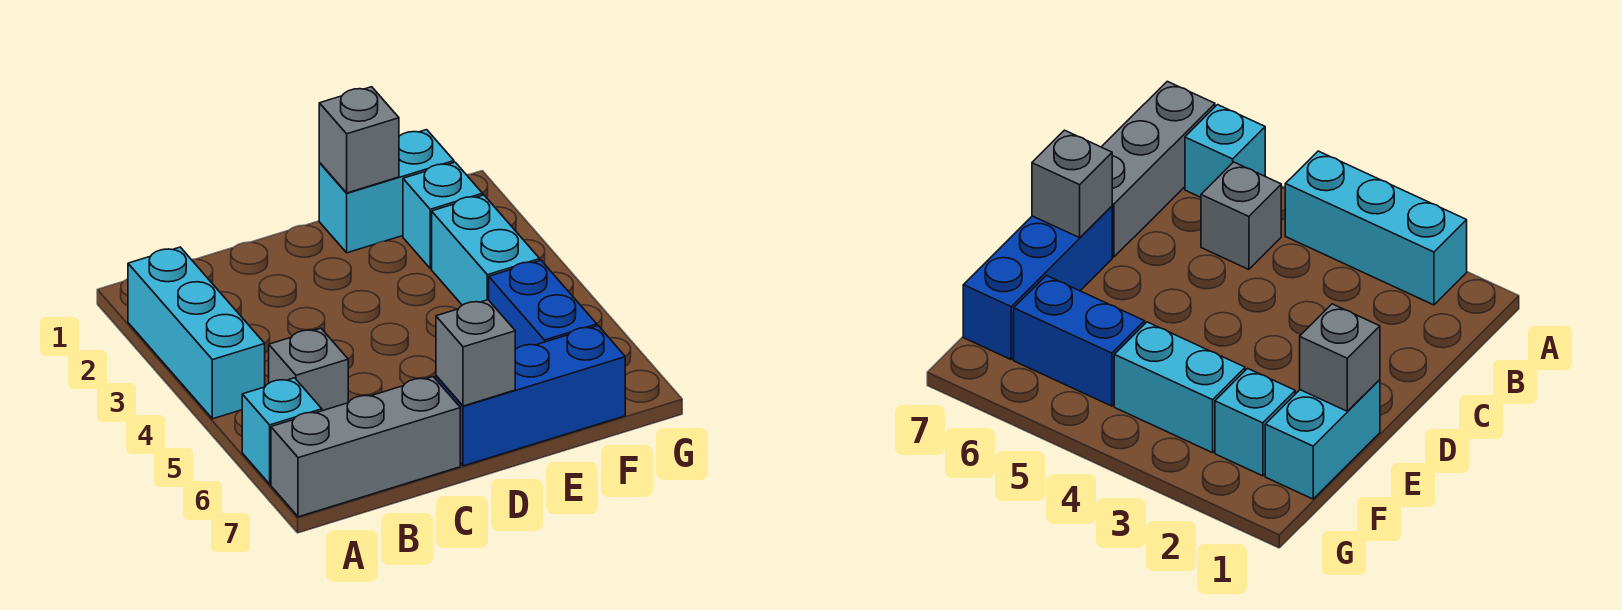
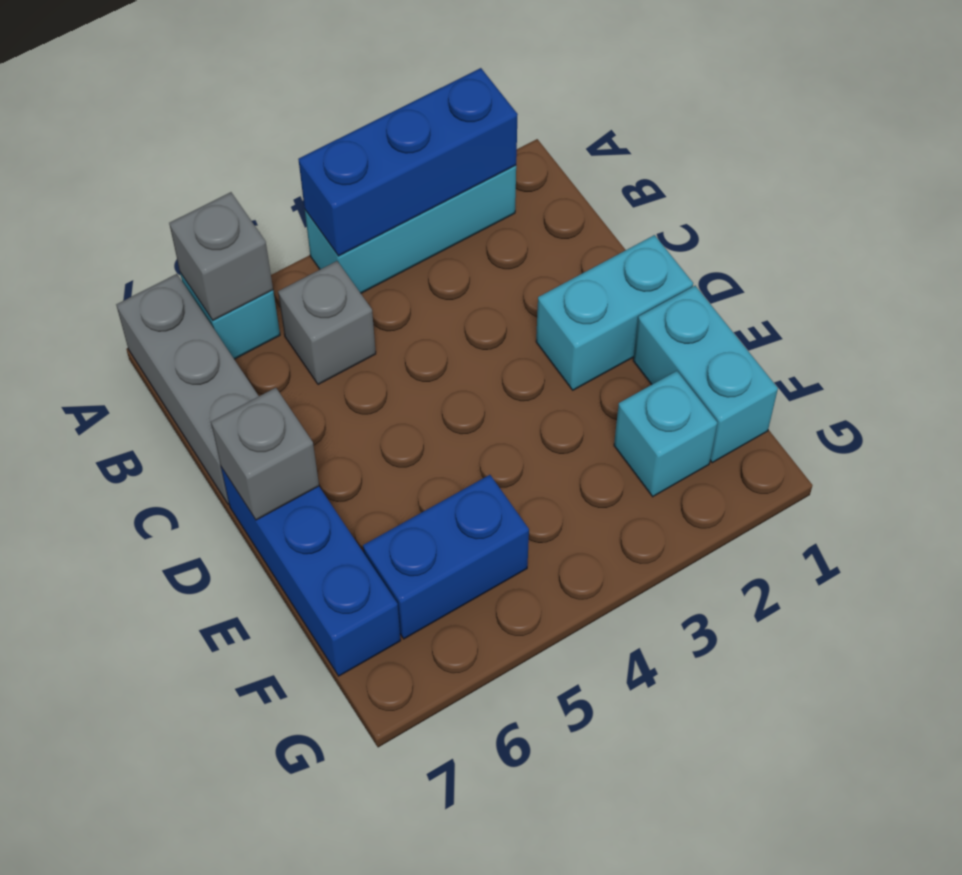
none -> blue 1x3 brick [298,68,518,256]
grey 1x1 brick [319,87,399,193] -> grey 1x1 brick moved to [169,192,273,320]
cyan 1x2 brick [432,195,540,305] -> cyan 1x2 brick moved to [536,235,693,390]

